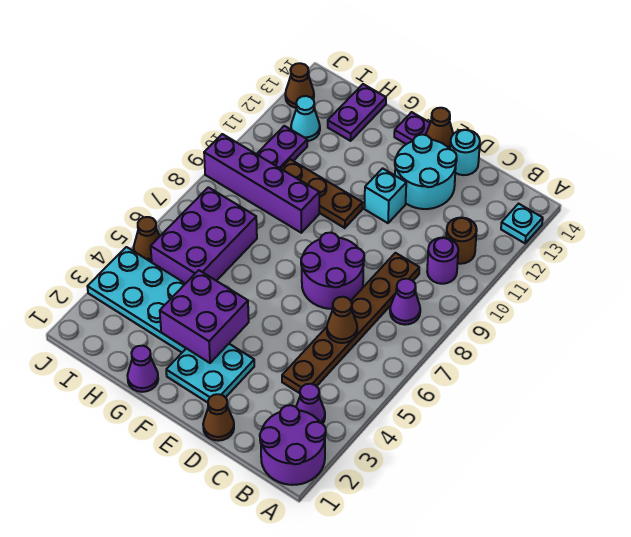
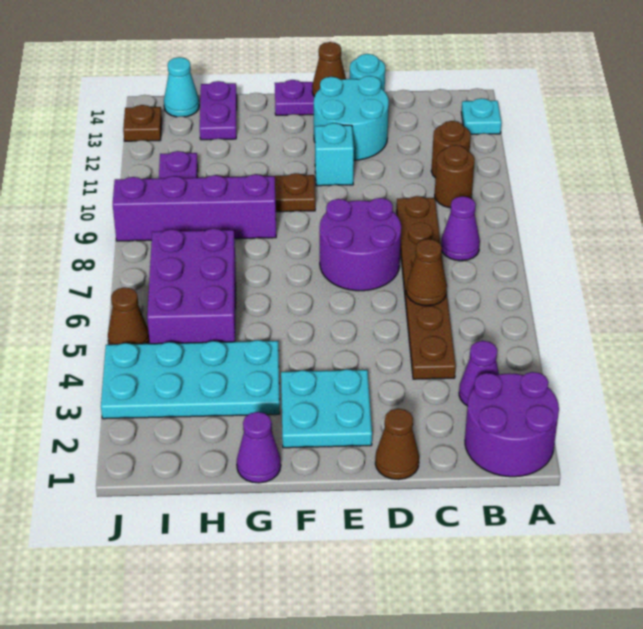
purple 1x1 round brick [427,238,458,284] -> brown 1x1 round brick [435,145,475,208]
purple 2x2 brick [160,270,249,363] -> none
cyan 1x1 cone [291,96,320,141] -> cyan 1x1 cone moved to [164,57,199,117]
brown 1x1 cone [285,63,314,108] -> brown 1x1 plate [123,105,162,141]

